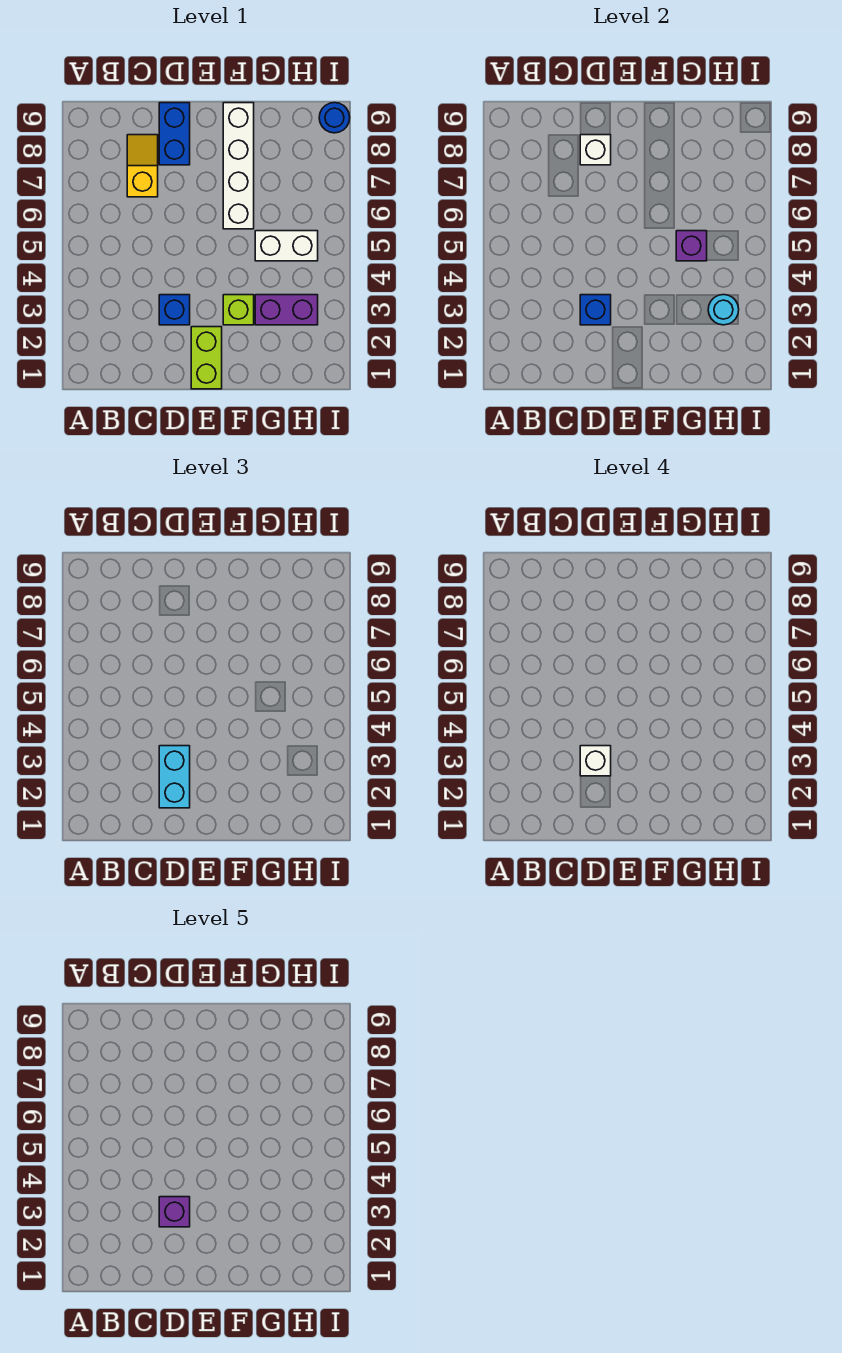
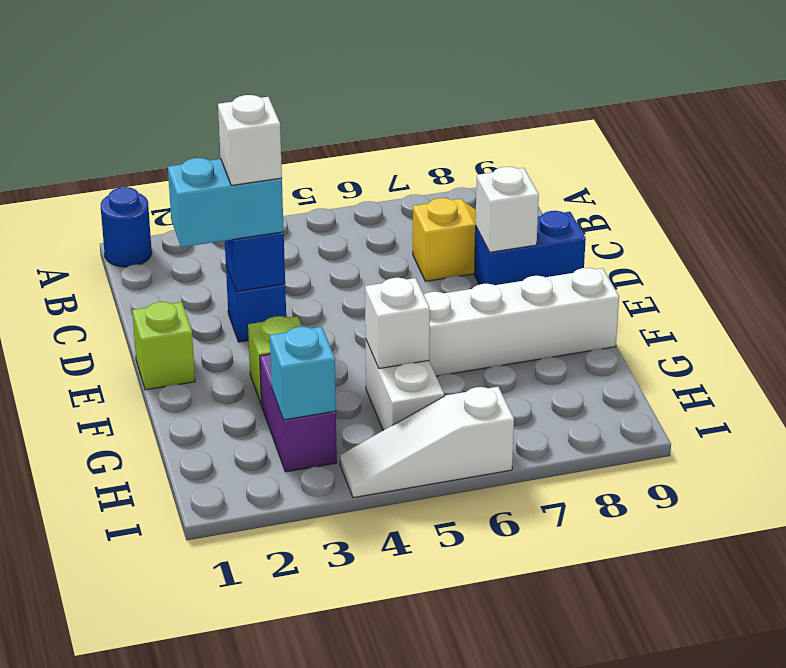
purple 1x1 brick [159,1197,190,1227] -> none
lime 1x2 brick [191,327,222,389] -> lime 1x1 brick [132,302,195,390]
purple 1x1 brick [676,231,707,261] -> white 1x1 brick [365,278,430,369]
cyan 1x1 round brick [708,295,739,325] -> cyan 1x1 brick [270,327,336,420]
none -> white 1x3 slope [340,387,514,498]
blue 1x1 round brick [319,103,350,133] -> blue 1x1 round brick moved to [101,187,152,267]

